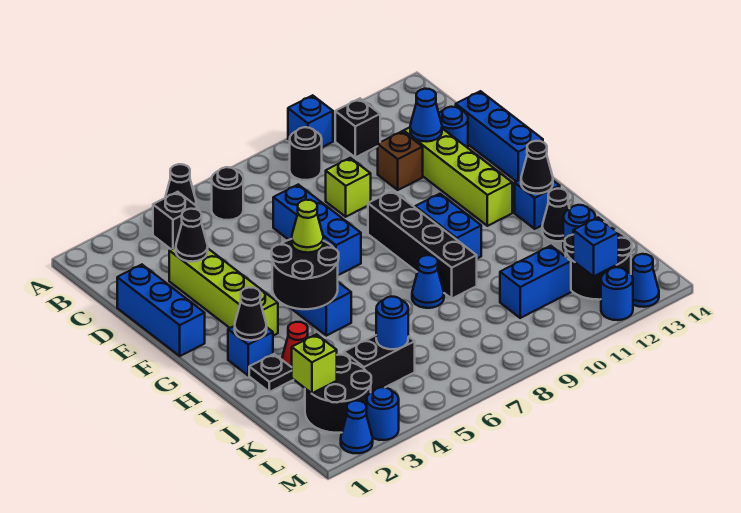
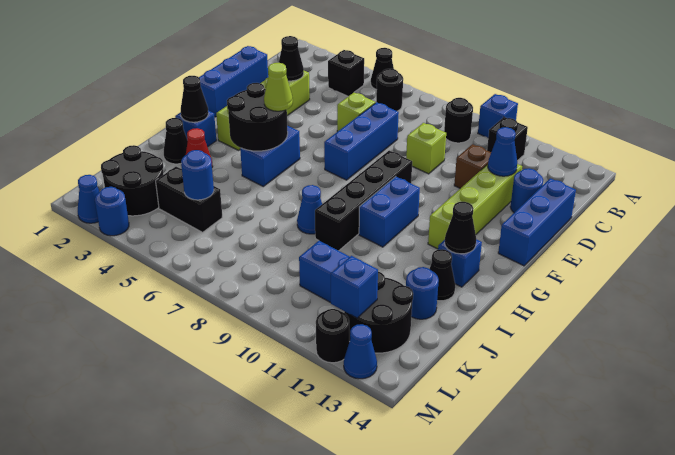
black 1x1 plate [249,354,294,392] -> black 1x1 cone [164,118,188,164]
lime 1x1 brick [292,334,337,393] -> lime 1x1 brick moved to [337,93,375,132]
blue 1x1 round brick [601,267,633,320] -> black 1x1 round brick [316,309,349,363]

